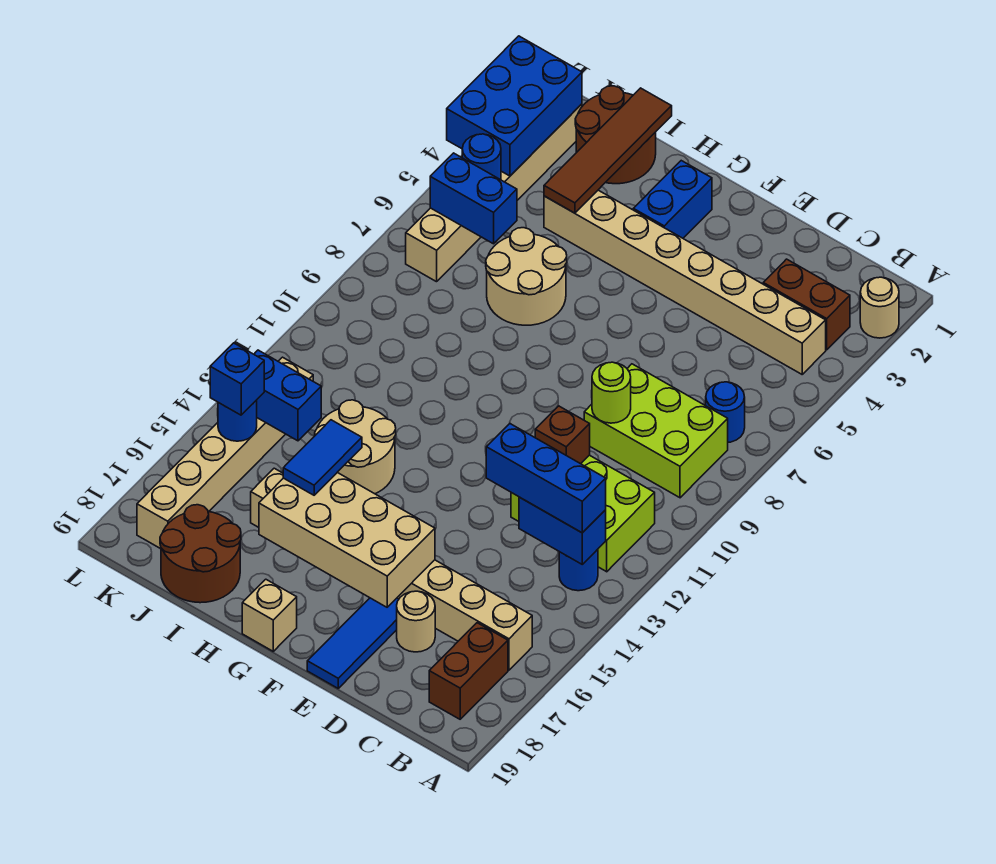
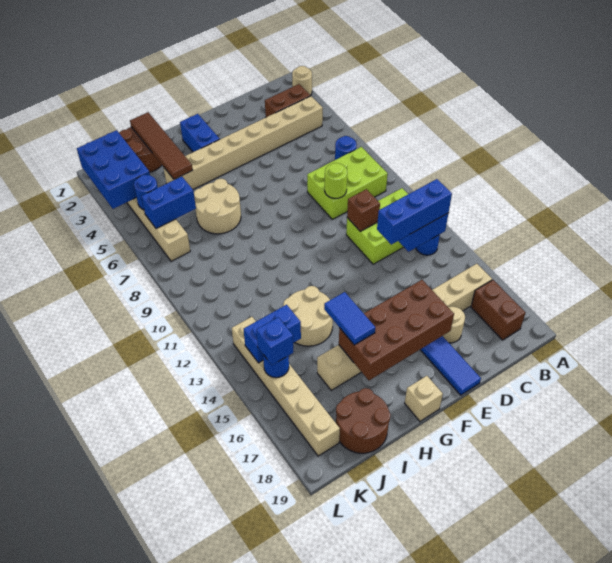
tan 2x4 brick [259,473,435,607] -> brown 2x4 brick [339,280,454,380]

